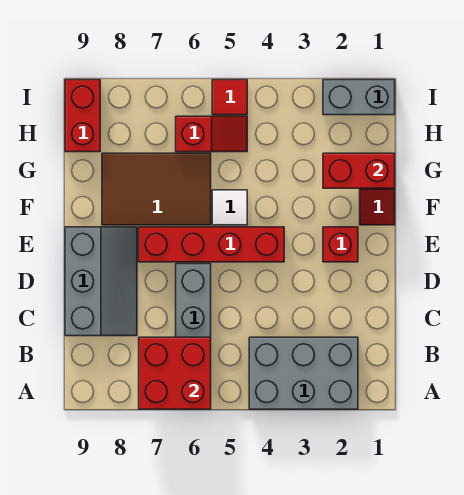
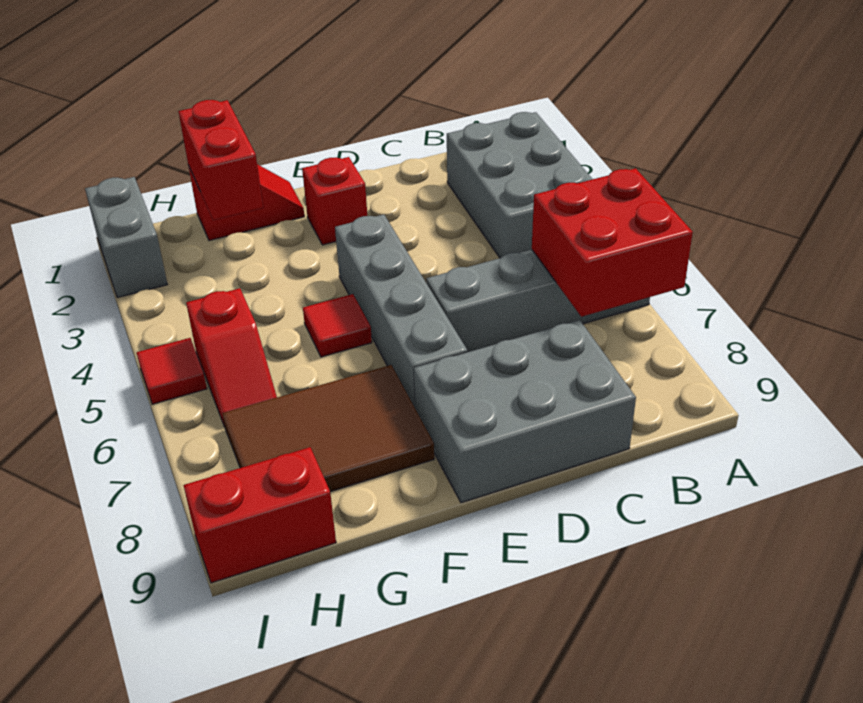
grey 2x3 slope [65,227,137,336] -> grey 2x3 brick [414,320,636,503]
red 1x4 brick [139,227,284,262] -> grey 1x4 brick [335,214,468,407]
white 1x1 tile [212,190,247,225] -> red 1x1 tile [303,294,372,357]
brown 2x3 tile [102,153,211,225] -> brown 2x3 tile turned to [222,365,434,492]
red 1x2 slope [176,116,247,152] -> red 1x2 slope turned to [186,288,277,427]

